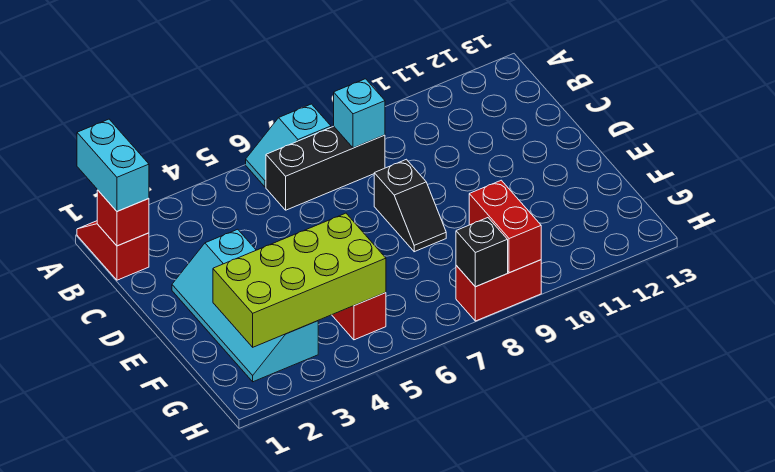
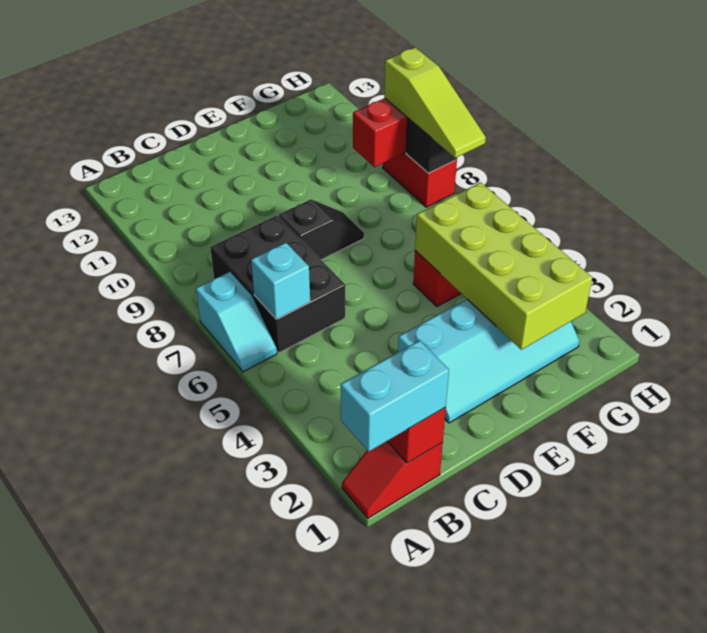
black 1x3 brick [266,126,385,210] -> black 2x3 brick [210,216,345,353]
cyan 1x1 brick [334,79,385,148] -> cyan 1x1 brick moved to [251,243,310,319]
none -> lime 1x3 slope [384,48,486,158]

